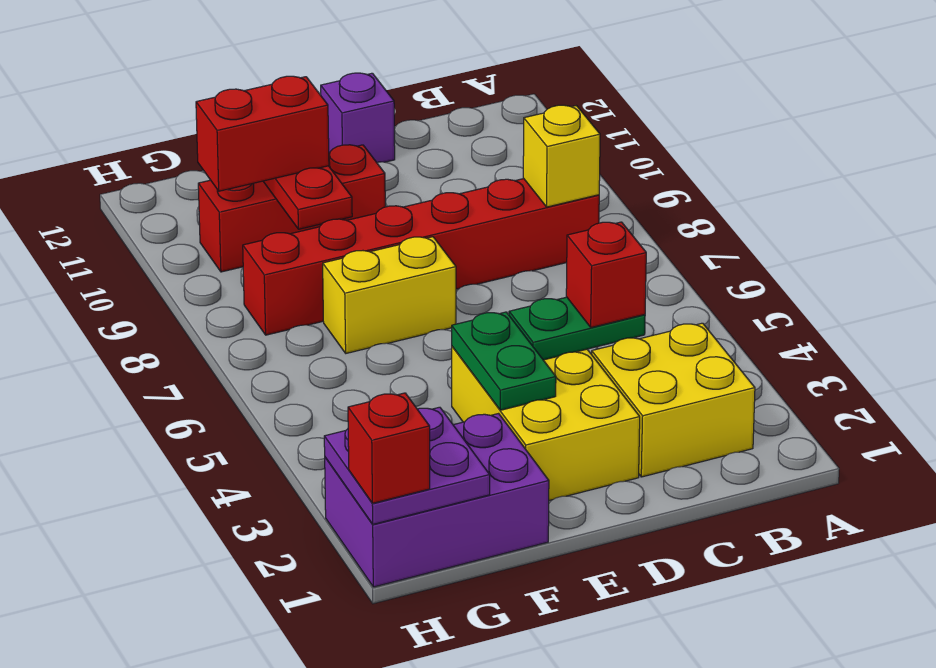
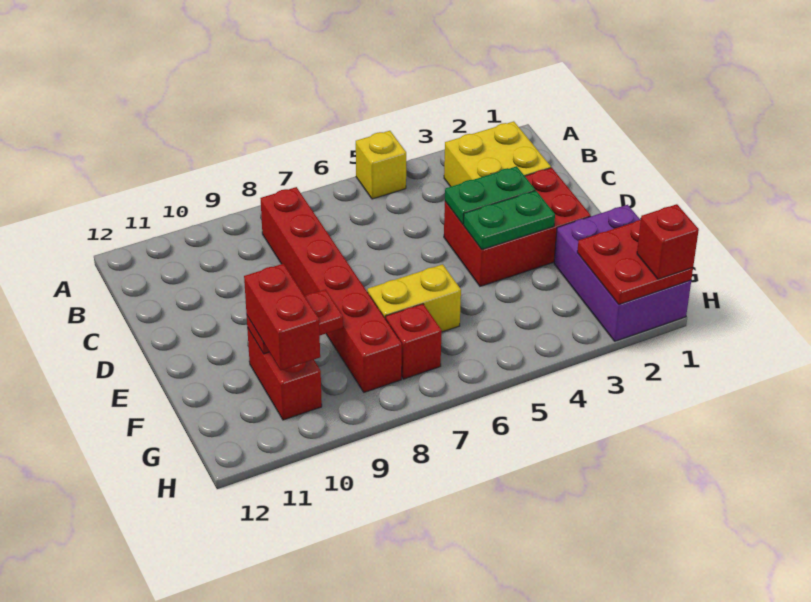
yellow 1x1 brick [523,105,600,207] -> yellow 1x1 brick moved to [356,131,406,199]
green 1x2 plate [509,297,645,360] -> green 1x2 plate turned to [445,166,535,224]
red 1x1 brick [566,222,646,328] -> red 1x1 brick moved to [386,304,442,379]
yellow 2x3 brick [452,347,640,500] -> red 2x3 brick [444,168,591,286]
purple 1x1 brick [321,73,395,162] -> none
yellow 1x2 brick [323,237,456,353] -> yellow 1x2 brick turned to [367,264,461,332]
red 1x3 brick [198,145,385,272] -> red 1x2 brick [247,328,322,420]
purple 2x2 plate [324,407,490,524] -> red 2x2 plate [577,220,693,304]

